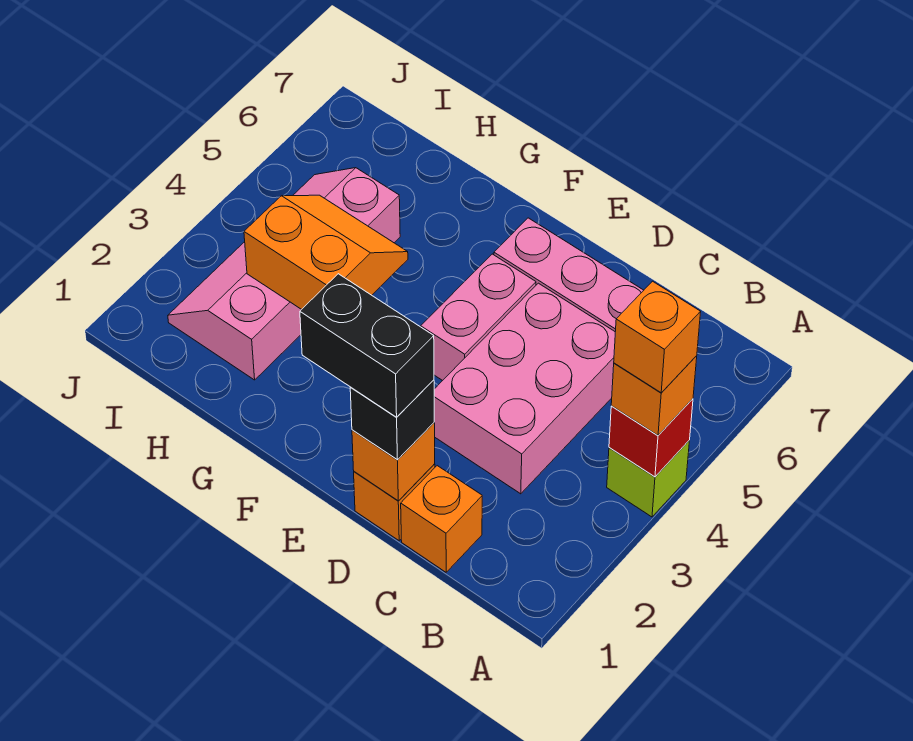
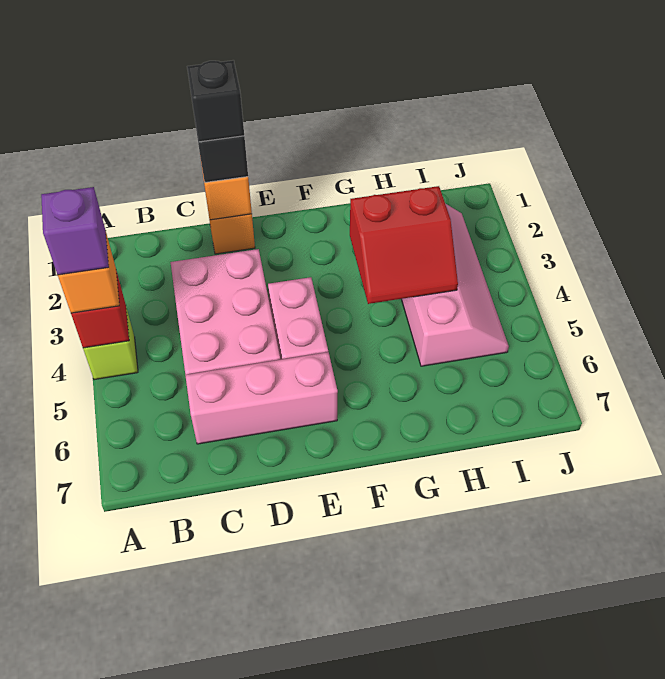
orange 1x1 brick [614,281,701,393] -> purple 1x1 brick [41,187,109,275]
orange 1x1 brick [401,466,482,572] -> none
black 1x2 brick [300,274,434,417] -> black 1x1 brick [187,60,244,142]
orange 2x2 slope [244,195,408,309] -> red 2x2 slope [350,186,458,304]

